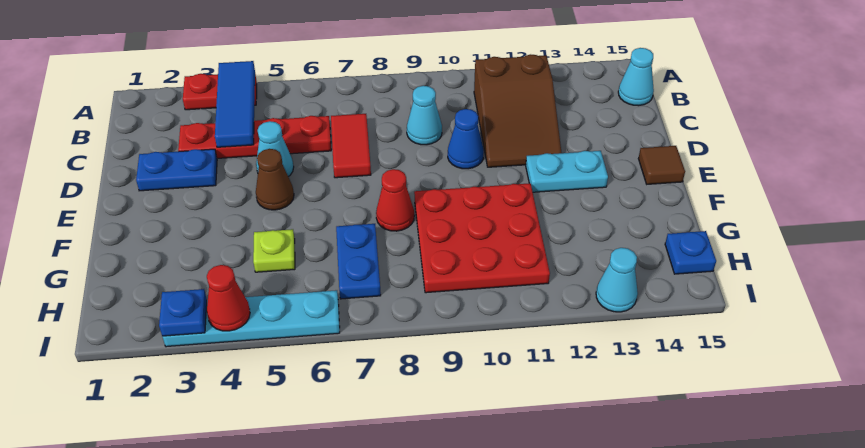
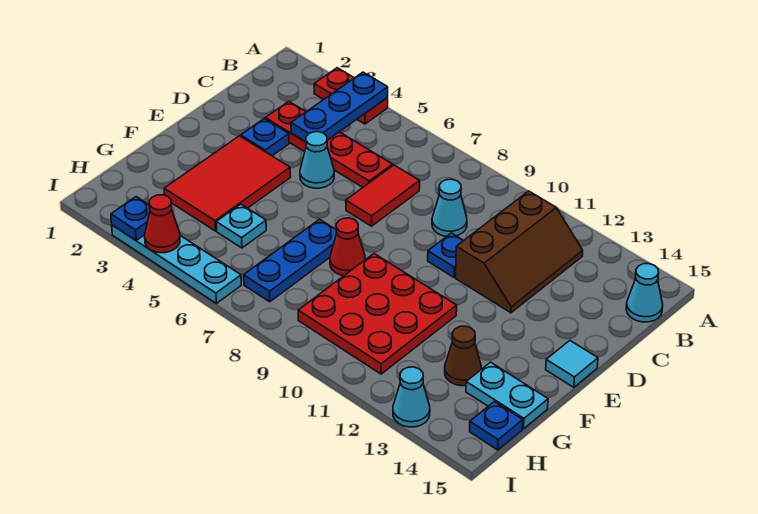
blue 1x3 tile [215,61,255,147] -> blue 1x3 plate [291,72,388,142]
brown 2x3 slope [474,54,562,167] -> brown 2x3 slope turned to [456,191,583,313]
blue 1x2 plate [136,149,217,191] -> blue 1x1 plate [241,118,289,156]
blue 1x1 cone [448,109,484,169] -> blue 1x1 plate [428,233,464,277]
none -> red 2x3 tile [164,136,290,231]
brown 1x1 cone [256,149,294,210] -> brown 1x1 cone moved to [445,326,481,386]
cyan 1x2 plate [526,151,608,192] -> cyan 1x2 plate moved to [466,362,548,429]
brown 1x1 tile [638,146,685,184] -> cyan 1x1 tile [546,341,598,387]
lime 1x1 plate [253,229,295,272] -> cyan 1x1 plate [216,204,266,248]
blue 1x2 plate [336,224,381,299] -> blue 1x3 plate [244,219,337,302]

